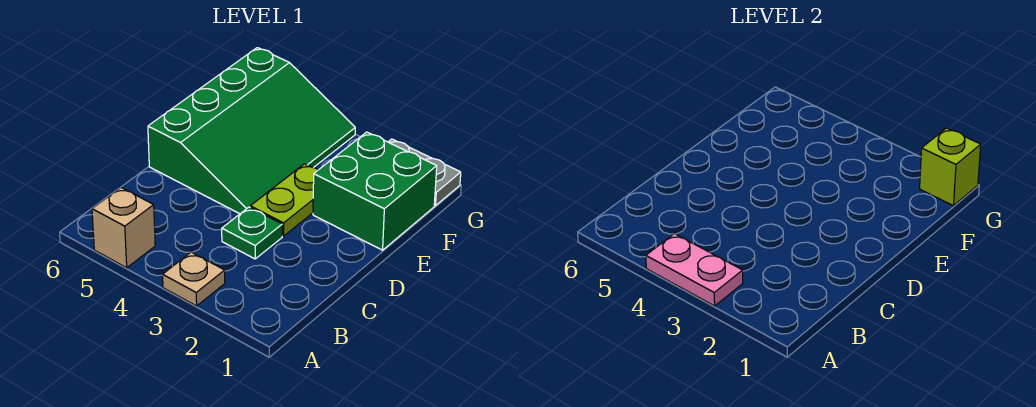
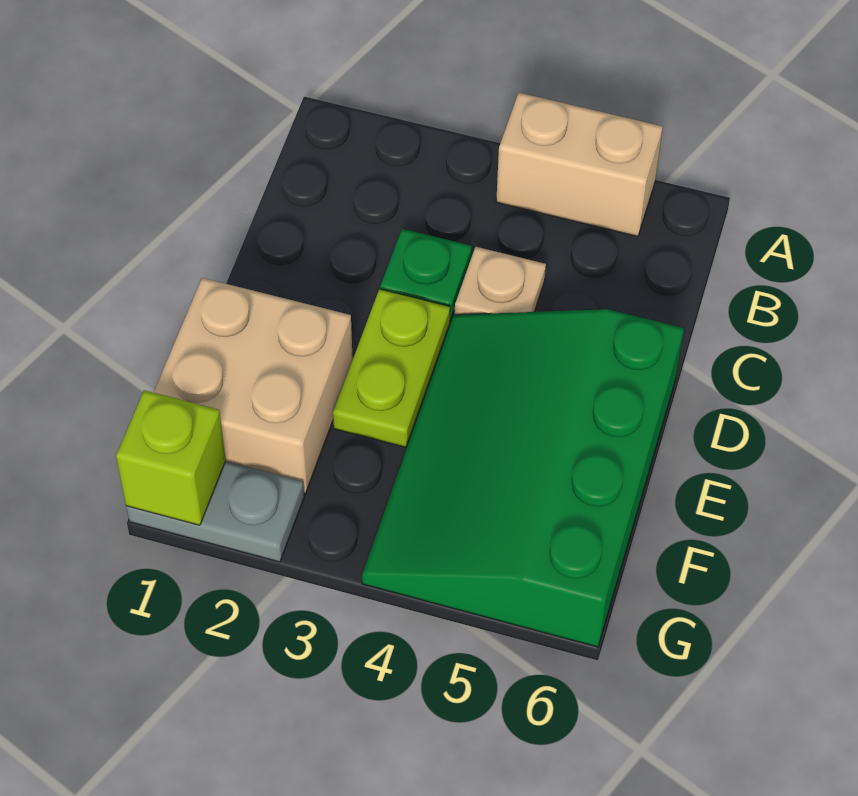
tan 1x1 plate [163,252,225,306] -> tan 1x1 plate moved to [455,247,546,315]
pink 1x2 plate [646,234,743,306] -> none
tan 1x1 brick [92,188,155,268] -> tan 1x2 brick [496,93,663,236]
green 2x2 brick [313,132,437,250] -> tan 2x2 brick [153,278,353,494]

